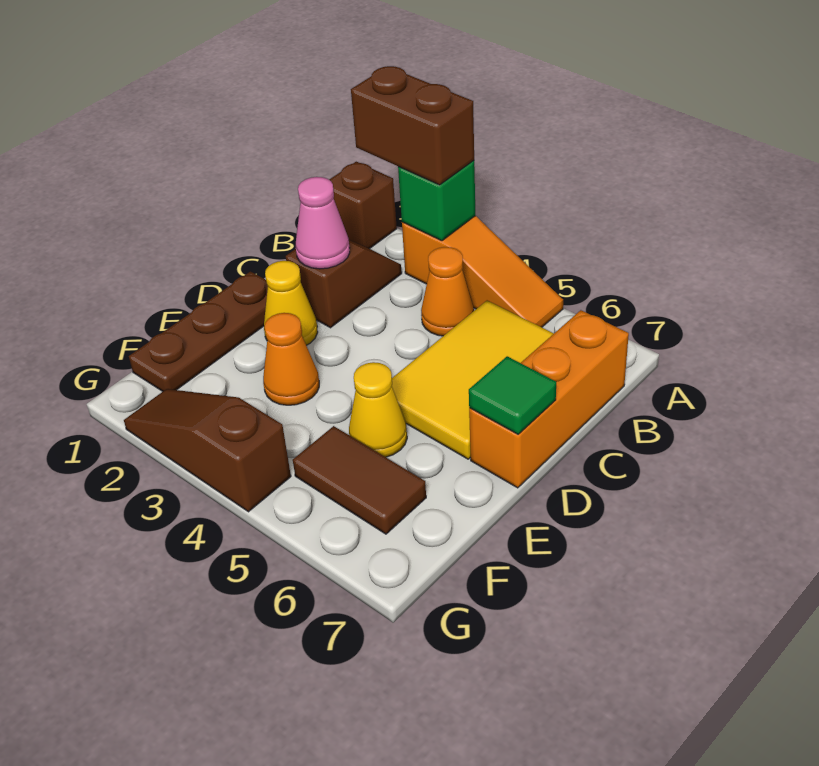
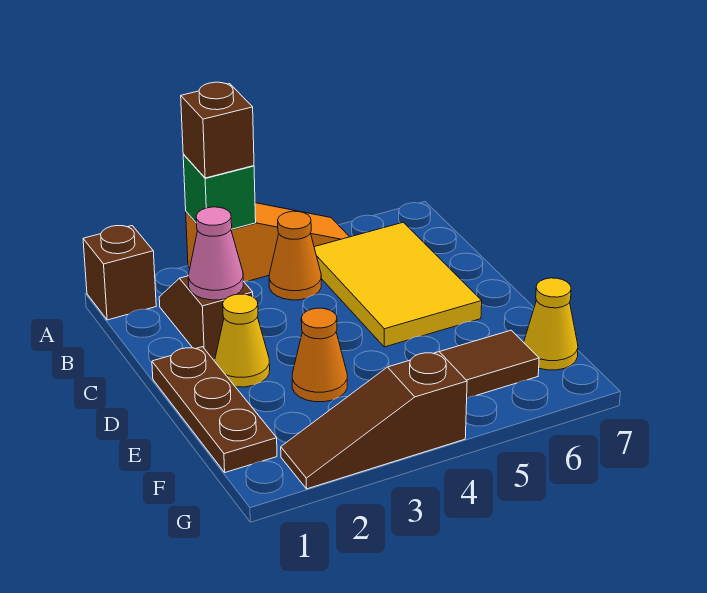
brown 1x2 brick [351,66,474,185] -> brown 1x1 brick [181,82,254,178]
orange 1x3 brick [469,310,629,488] -> none
green 1x1 tile [469,356,556,434] -> none
yellow 1x1 cone [349,362,407,457] -> yellow 1x1 cone moved to [524,278,578,370]

